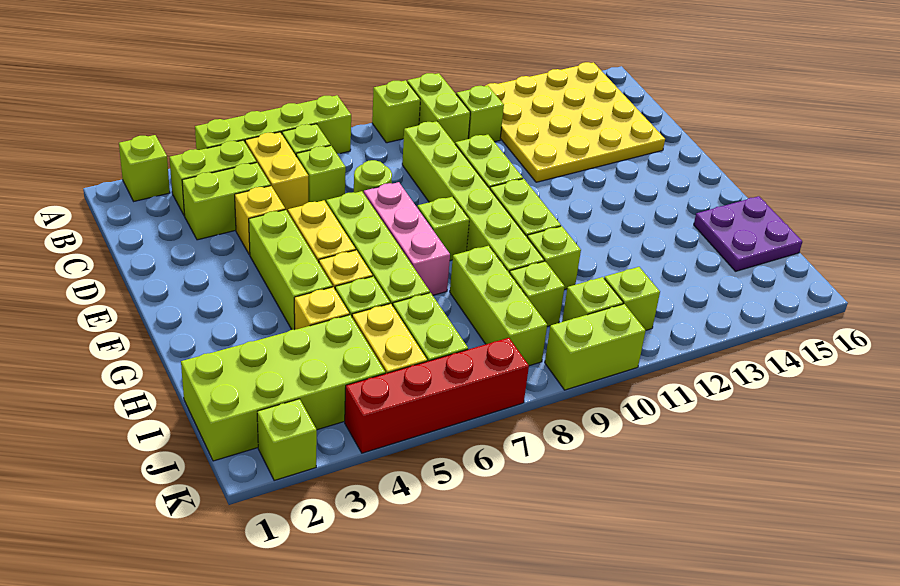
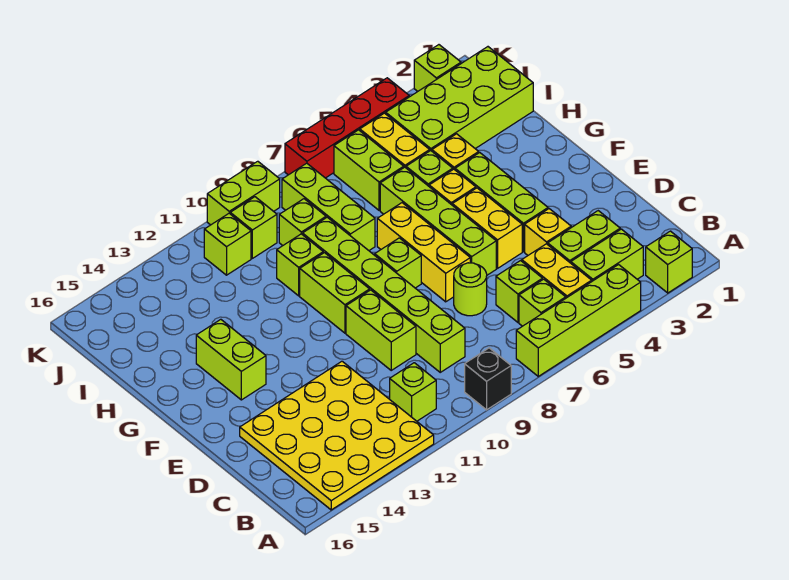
lime 1x1 brick [372,80,420,143] -> black 1x1 brick [465,348,511,410]
lime 1x2 brick [407,73,470,143] -> lime 1x2 brick moved to [196,319,266,400]
pink 1x3 brick [364,182,450,295] -> yellow 1x3 brick [377,203,470,302]
purple 2x2 plate [694,196,802,271] -> none

